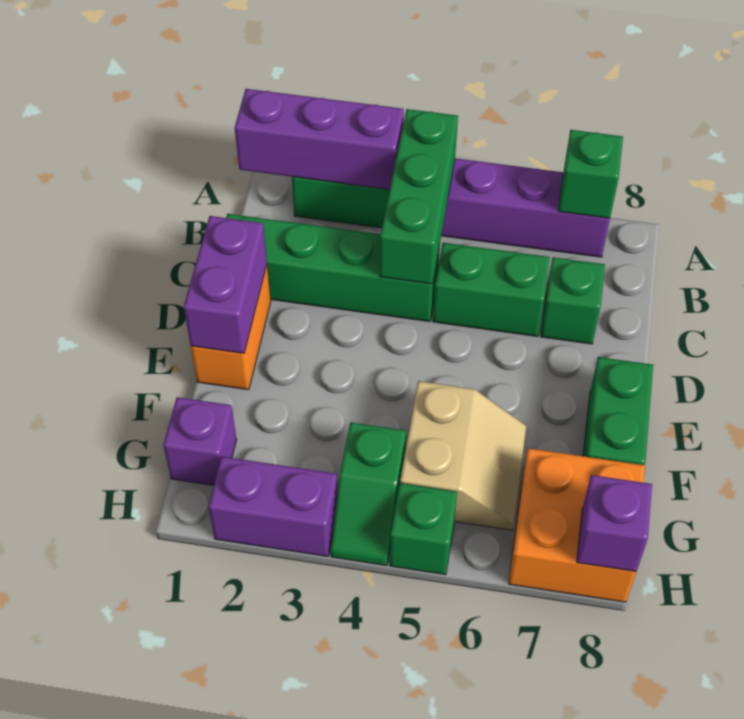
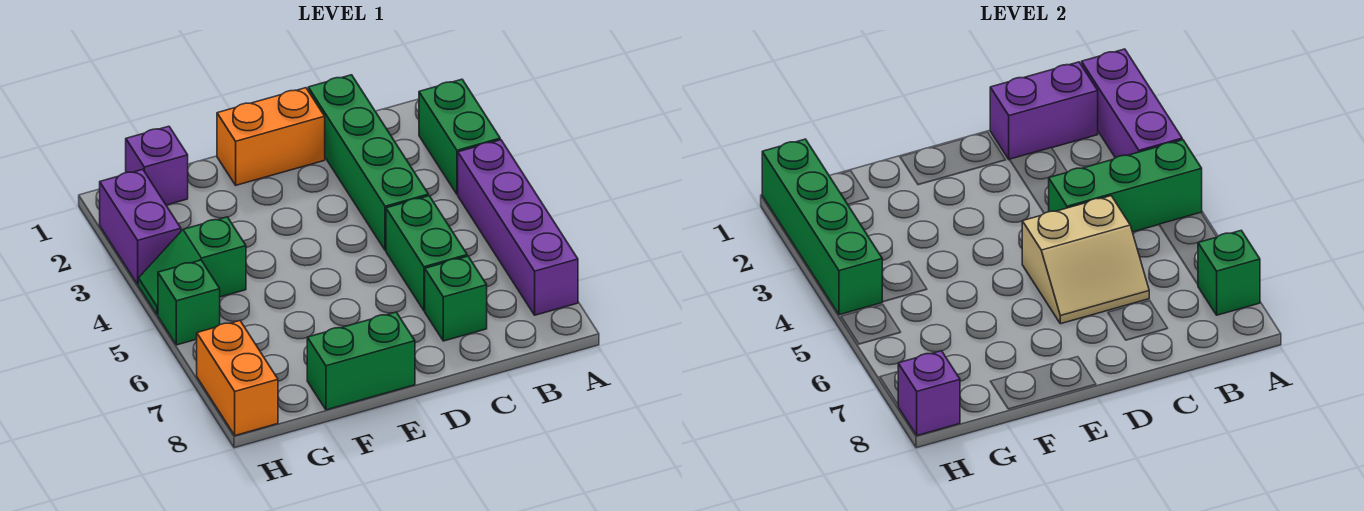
purple 1x2 brick [184,216,267,353] -> purple 1x2 brick moved to [990,62,1098,160]
tan 2x2 slope [400,381,527,530] -> tan 2x2 slope moved to [1022,196,1149,324]
orange 2x2 brick [509,448,645,602] -> orange 1x2 brick [197,321,278,436]
none -> green 1x4 brick [762,139,882,315]

